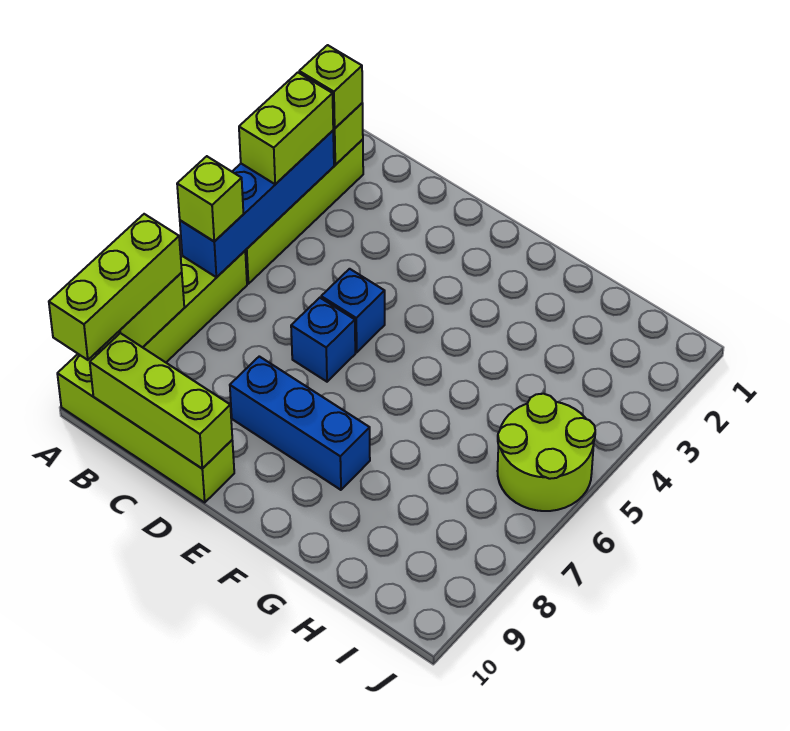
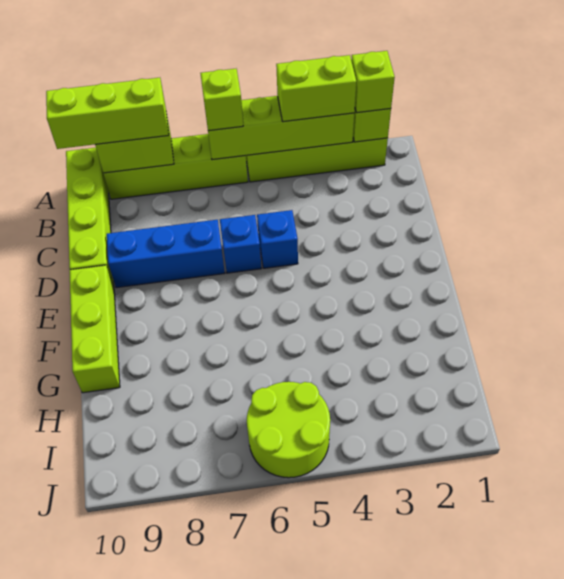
blue 1x4 brick [180,131,334,277] -> lime 1x4 brick [208,96,354,160]
lime 1x3 brick [90,333,232,469] -> lime 1x3 brick moved to [69,265,120,393]
blue 1x3 brick [230,356,370,490] -> blue 1x3 brick turned to [107,220,225,288]

